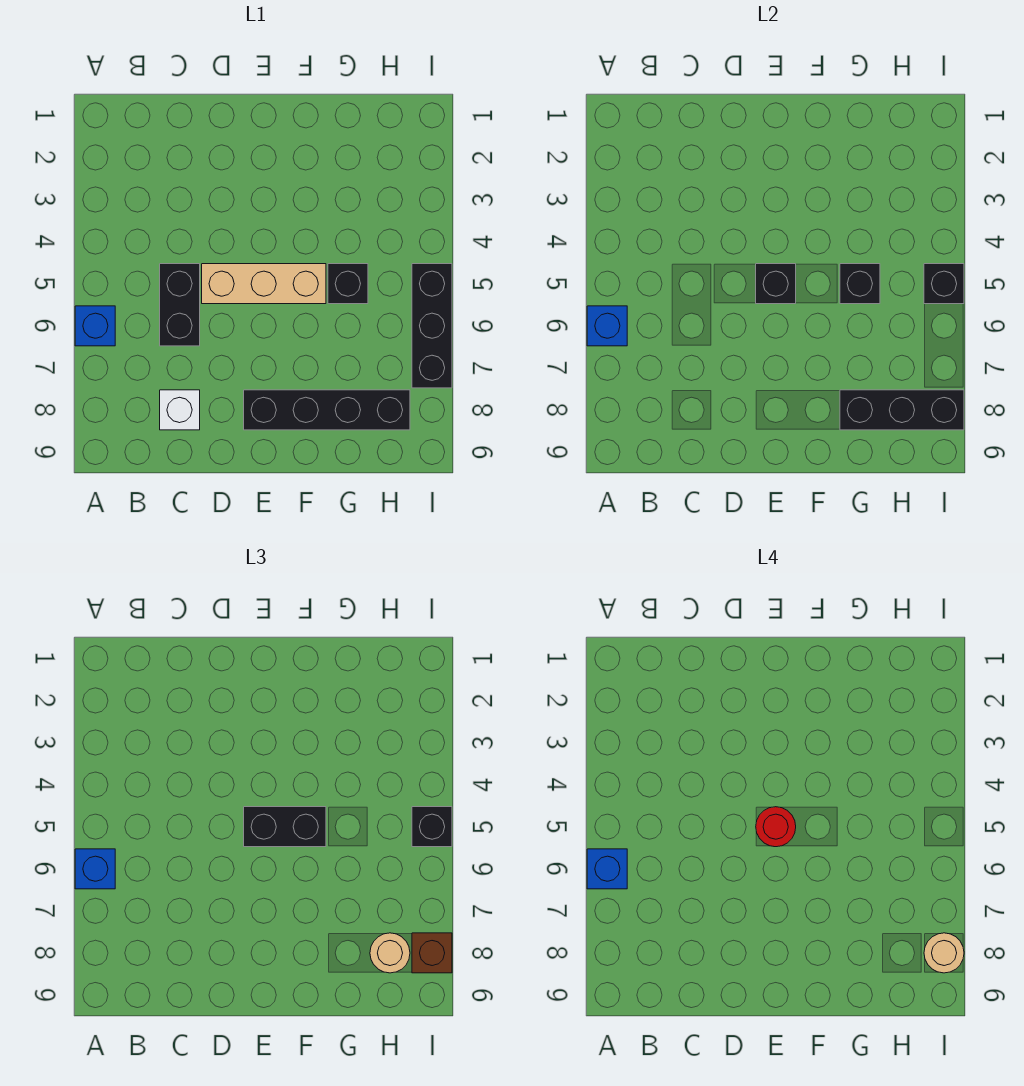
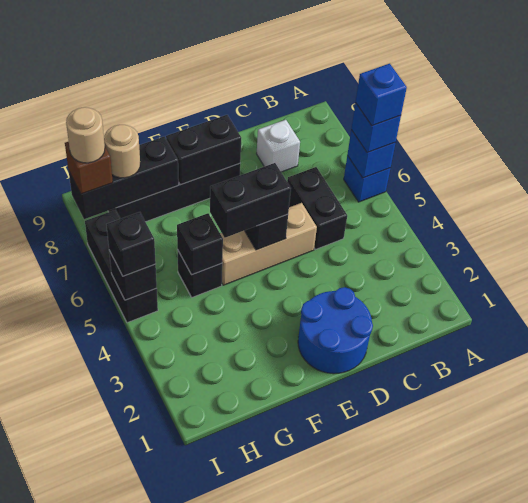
none -> blue 2x2 round brick [298,287,373,374]
red 1x1 round brick [756,807,796,847] -> none
none -> black 1x2 brick [166,115,241,185]

